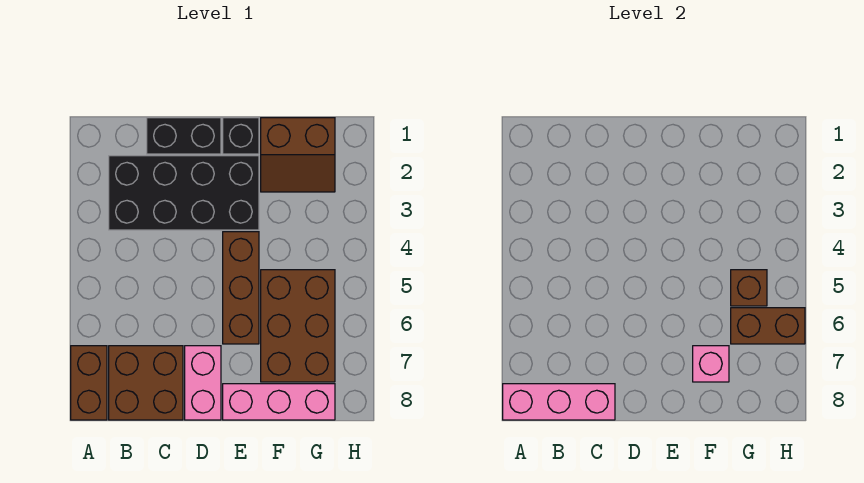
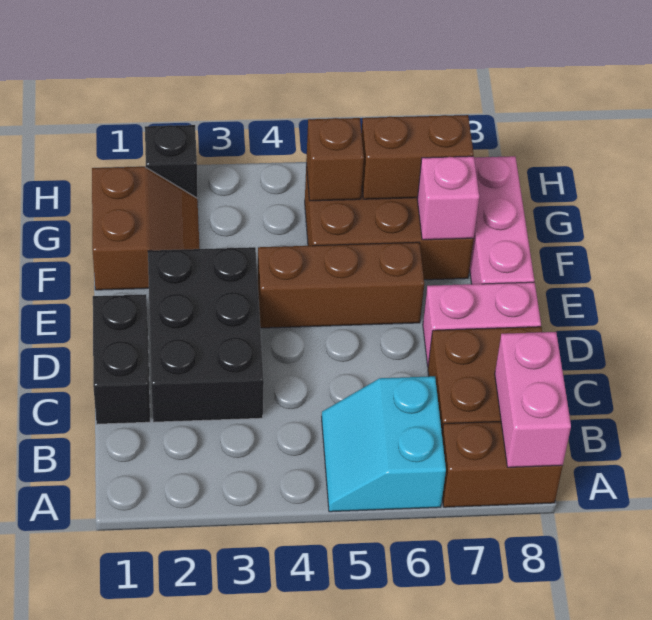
none -> cyan 2x2 slope [322,376,446,512]
pink 1x3 brick [503,384,615,420] -> pink 1x2 brick [495,332,571,467]
black 2x4 brick [109,156,259,230] -> black 2x3 brick [148,247,264,422]
black 1x1 brick [223,118,259,154] -> black 1x1 brick moved to [145,125,197,198]
brown 1x2 brick [731,308,805,344] -> brown 1x2 brick turned to [362,115,474,199]

